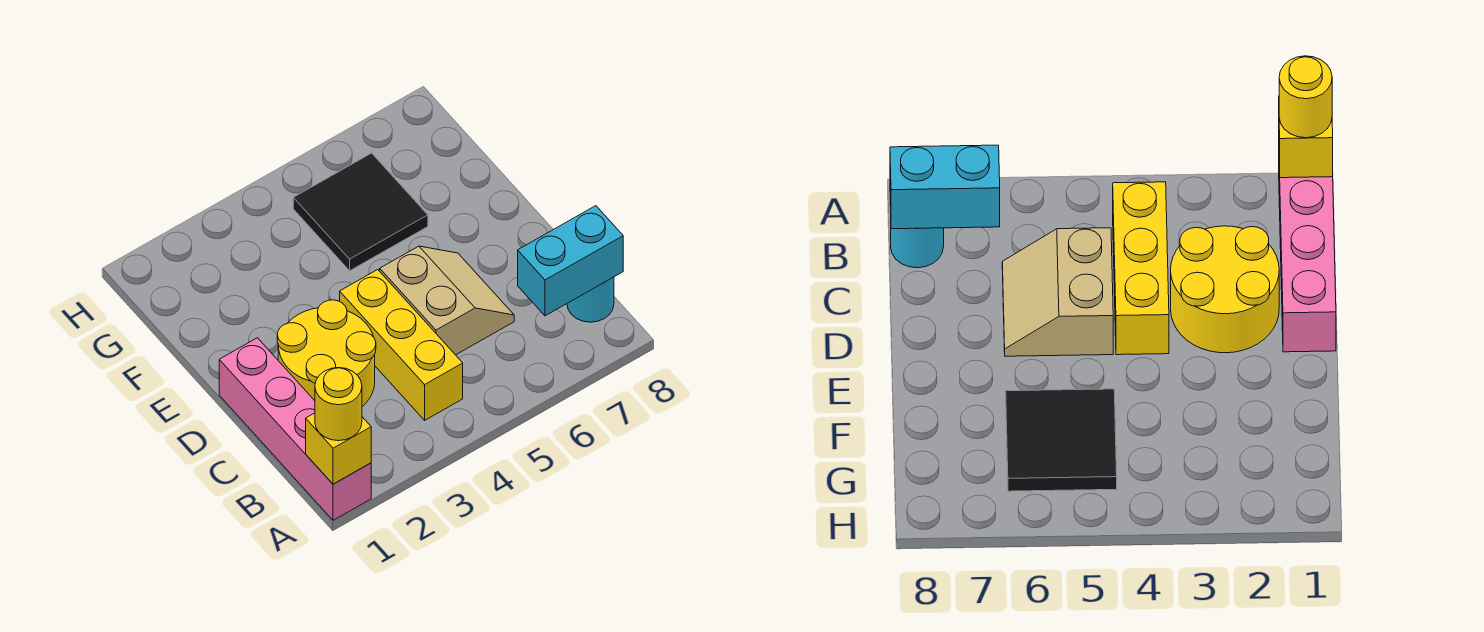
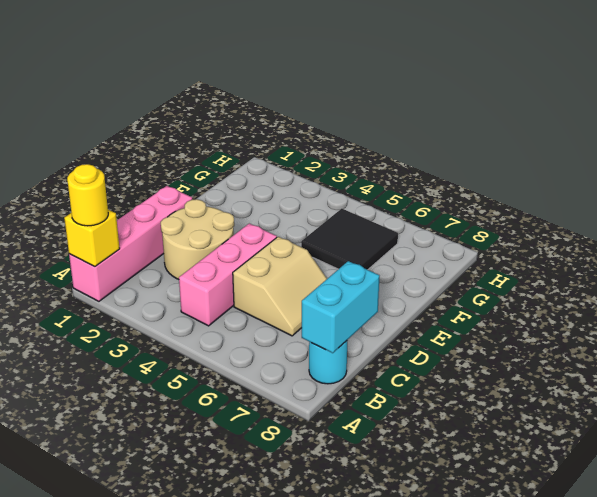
yellow 1x3 brick [340,270,463,420] -> pink 1x3 brick [179,223,277,326]
cyan 1x2 brick [518,206,623,316] -> cyan 1x2 brick turned to [302,261,380,353]
yellow 2x2 round brick [277,300,376,407] -> tan 2x2 round brick [161,199,234,279]

